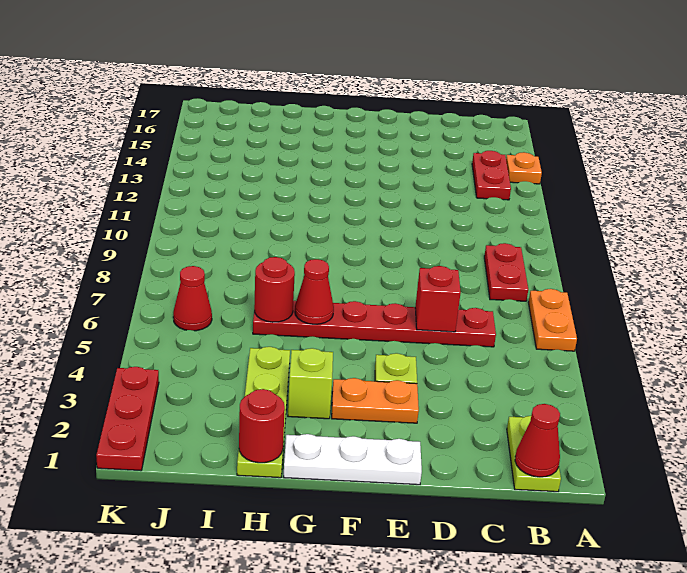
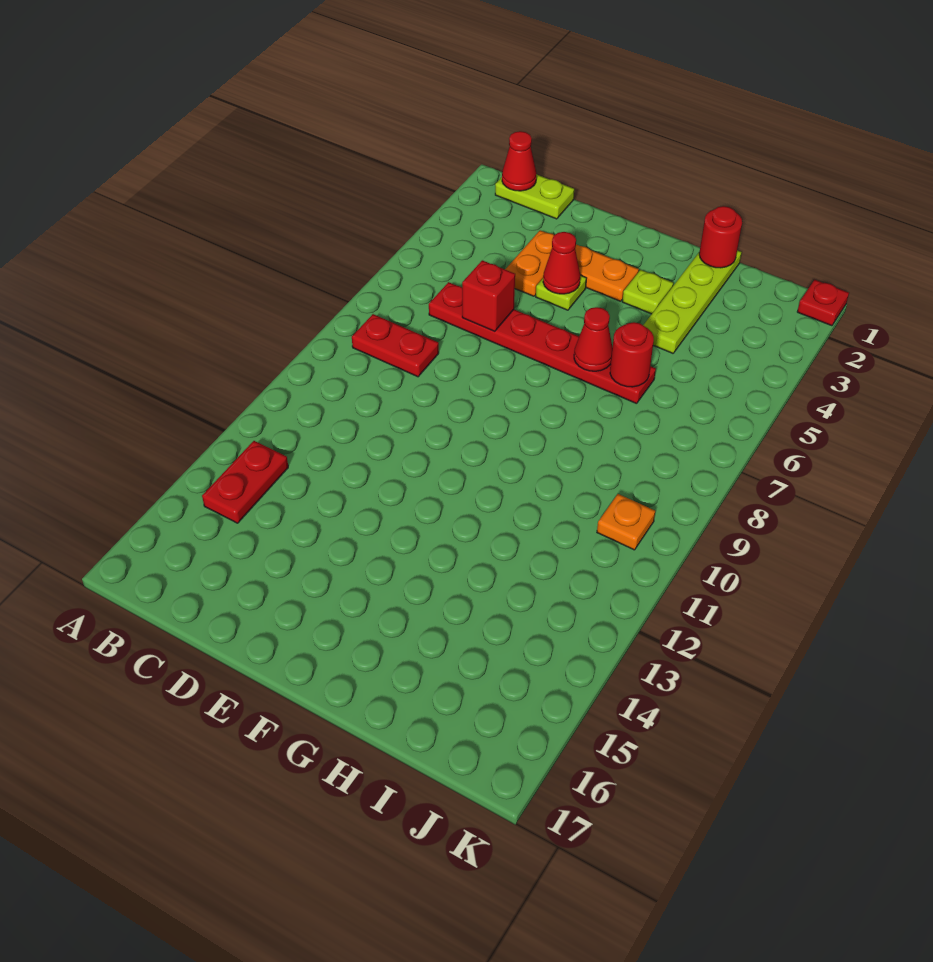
orange 1x2 plate [528,289,577,351] -> orange 1x2 plate moved to [505,230,554,296]
orange 1x1 plate [506,152,542,184] -> orange 1x1 plate moved to [597,494,655,550]
lime 1x2 plate [507,416,561,492] -> lime 1x2 plate turned to [495,174,574,219]
red 1x2 plate [484,243,528,301] -> red 1x2 plate turned to [352,314,439,377]
white 1x3 plate [284,434,422,485] -> none
lime 1x1 brick [288,348,333,419] -> lime 1x1 plate [622,270,673,314]
red 1x1 cone [173,266,212,331] -> red 1x1 cone moved to [543,232,580,294]
red 1x3 plate [96,367,159,471] -> red 1x1 plate [797,280,849,326]

